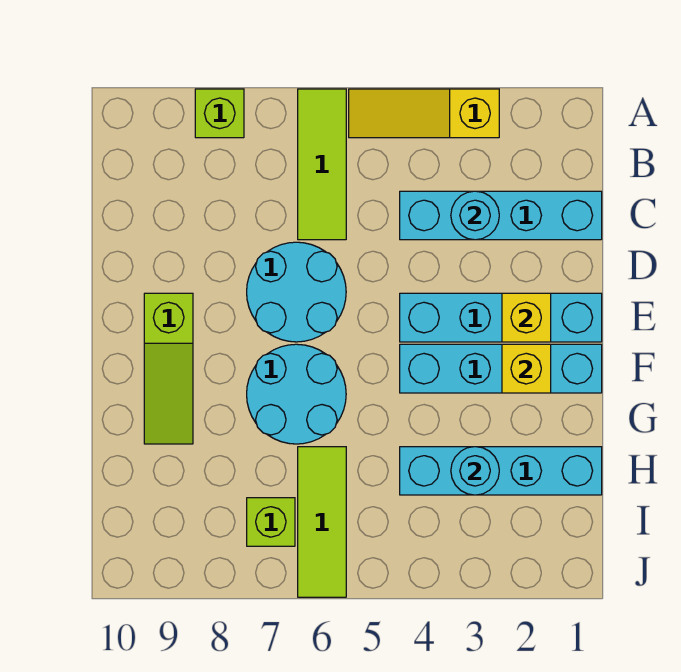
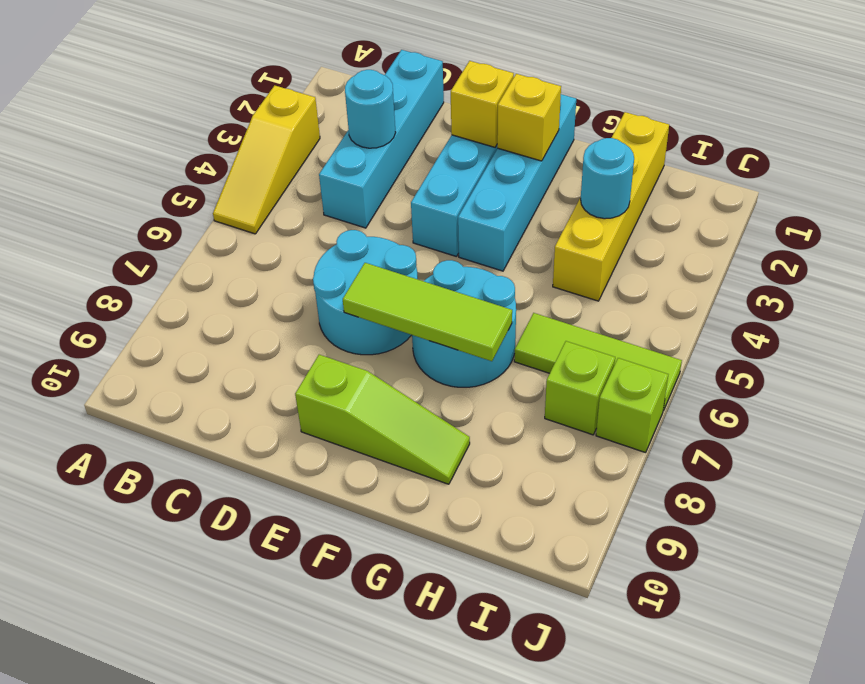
lime 1x3 tile [298,89,346,240] -> lime 1x3 tile moved to [343,263,512,361]
lime 1x1 brick [195,89,244,138] -> lime 1x1 brick moved to [596,358,668,453]
cyan 1x4 brick [400,447,602,495] -> yellow 1x4 brick [553,112,669,301]

